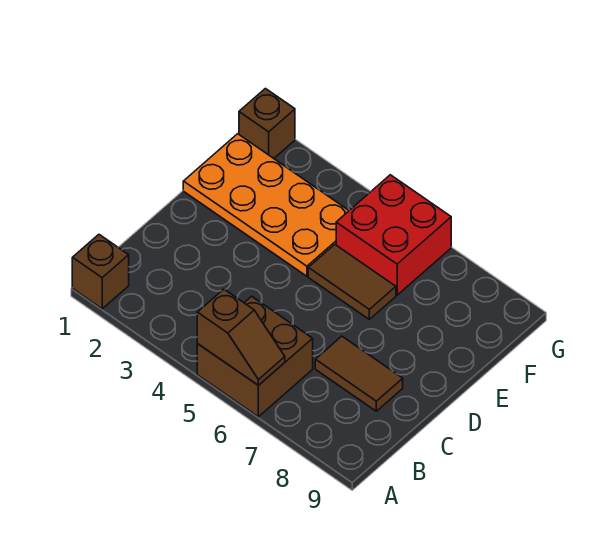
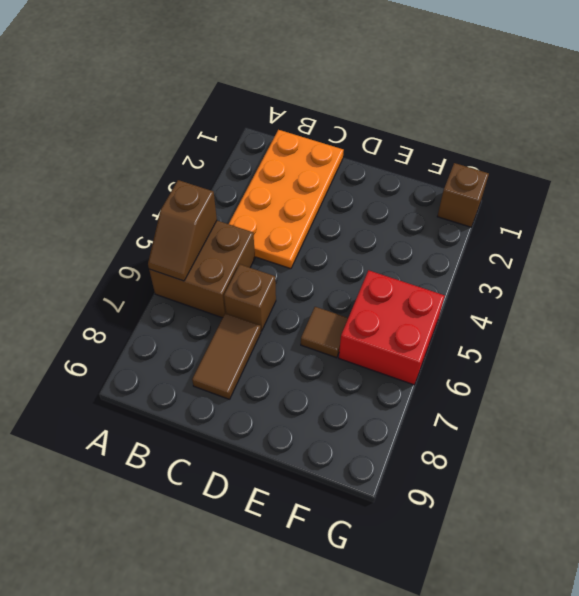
brown 1x1 brick [72,235,129,309] -> brown 1x1 brick moved to [224,264,276,331]
orange 2x4 plate [183,134,349,276] -> orange 2x4 plate moved to [229,130,344,269]
brown 1x2 tile [308,245,396,319] -> brown 1x1 tile [301,307,348,358]

